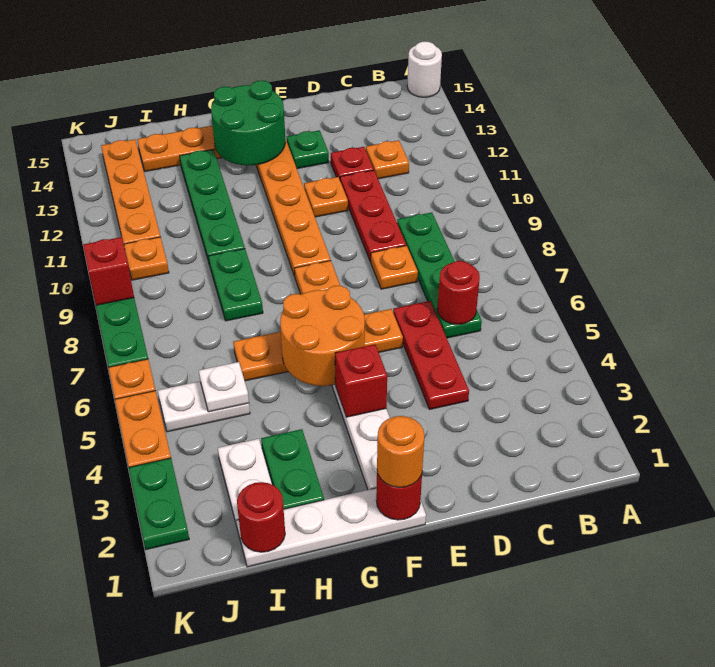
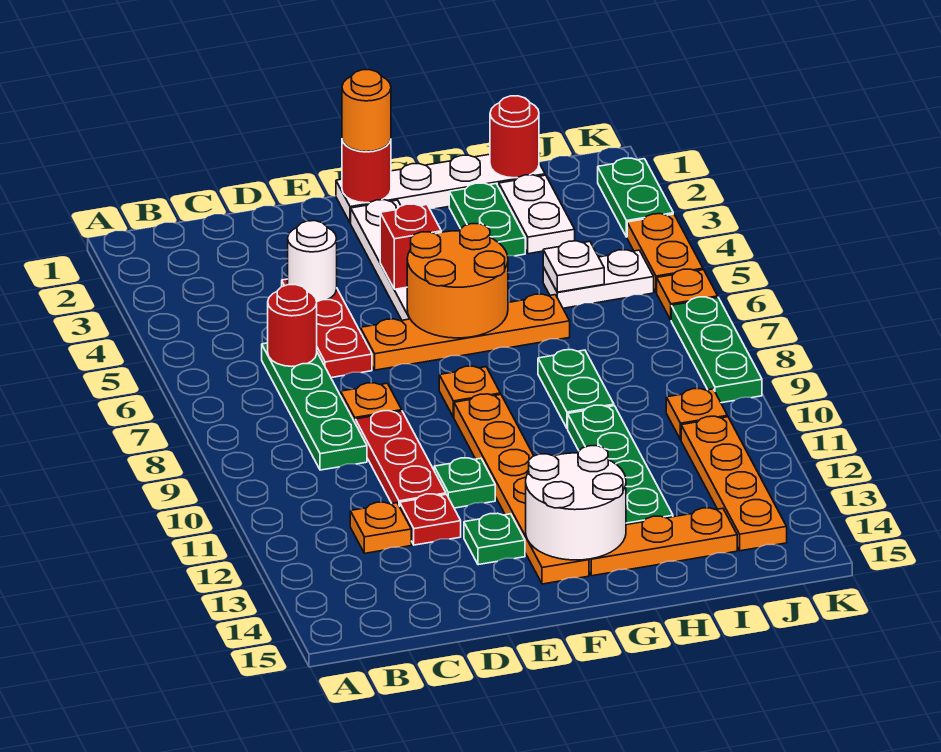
white 1x1 round brick [407,42,442,97] -> white 1x1 round brick moved to [288,221,337,301]
orange 1x1 plate [304,177,348,217] -> green 1x1 plate [434,458,495,508]
green 2x2 round brick [211,81,285,165] -> white 2x2 round brick [526,446,626,560]
red 1x1 brick [83,237,134,305] -> none

